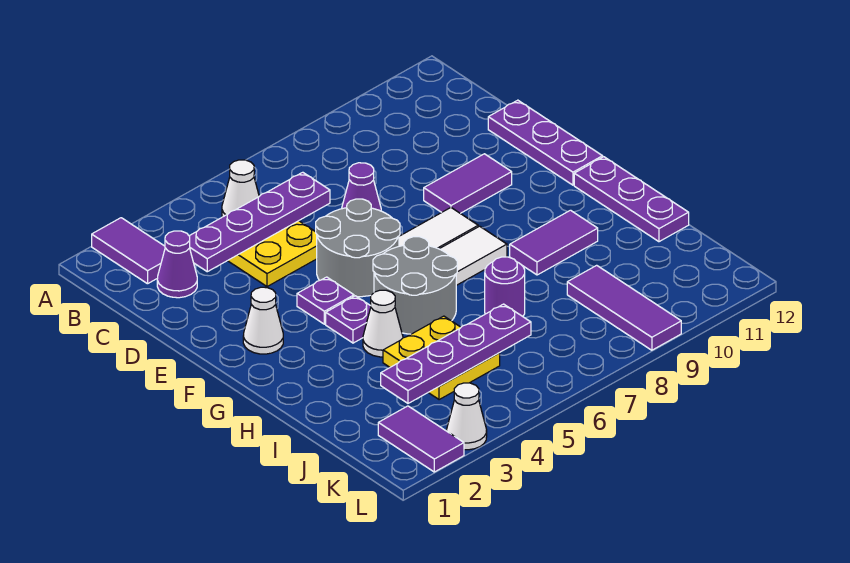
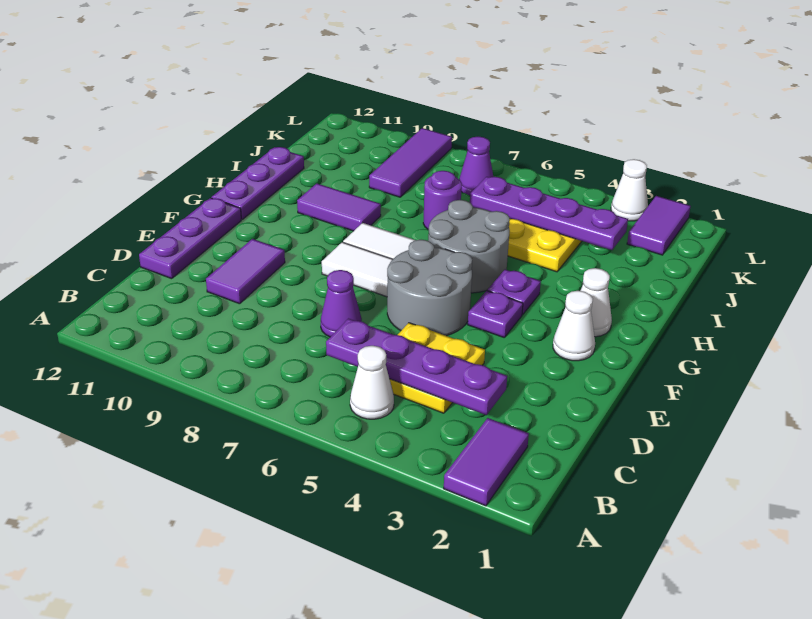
purple 1x1 cone [157,231,197,298] -> purple 1x1 cone moved to [459,137,494,196]
purple 1x2 tile [424,154,512,213] -> purple 1x2 tile turned to [206,239,285,304]
white 1x1 cone [363,290,403,357] -> white 1x1 cone moved to [580,268,612,337]

